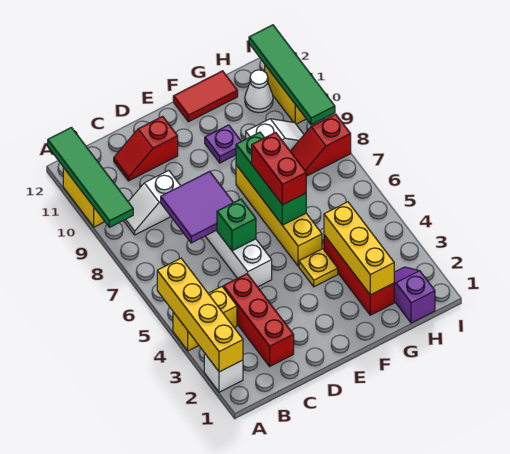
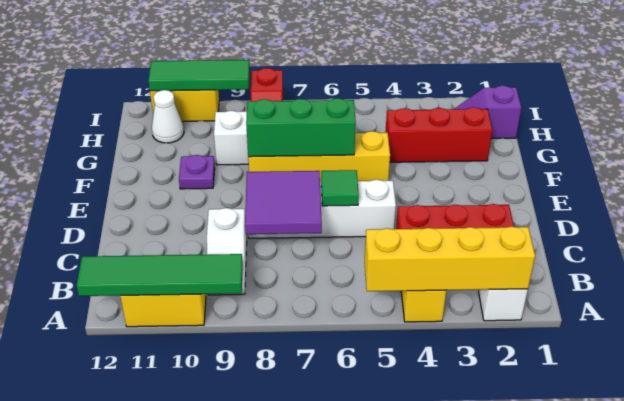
red 1x2 slope [114,116,178,181] -> none
green 1x1 brick [217,199,256,251] -> green 1x1 tile [321,170,359,206]
yellow 1x1 plate [299,249,338,287] -> none
red 1x2 brick [252,132,306,205] -> none
red 1x2 tile [173,71,238,122] -> none
yellow 1x3 brick [324,202,394,295] -> none
green 1x4 tile [249,25,335,125] -> green 1x3 tile [148,60,250,91]

